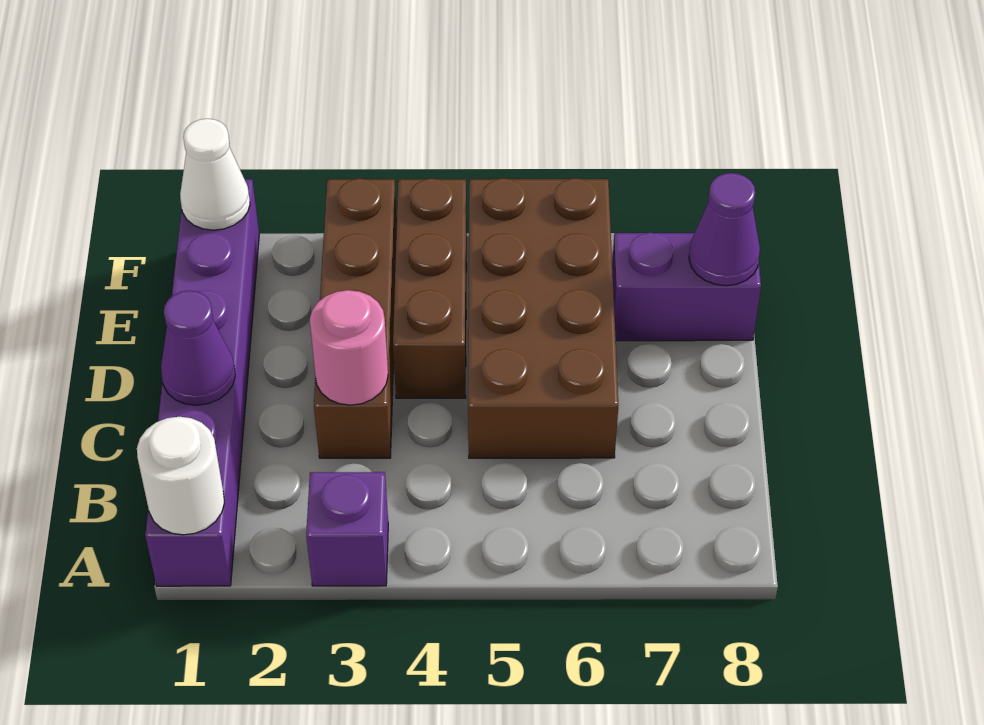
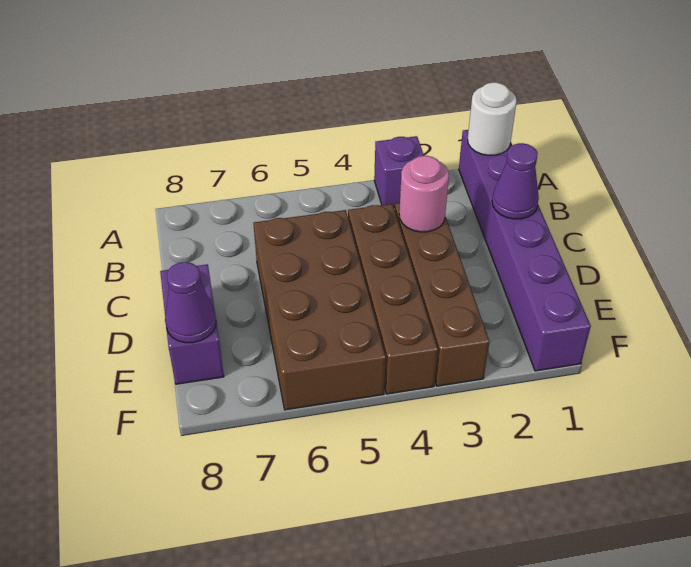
brown 1x3 brick [393,178,467,398] -> brown 1x4 brick [348,204,438,394]
purple 1x2 brick [612,233,761,341] -> purple 1x2 brick turned to [160,264,224,384]
white 1x1 cone [180,119,250,230] -> none

